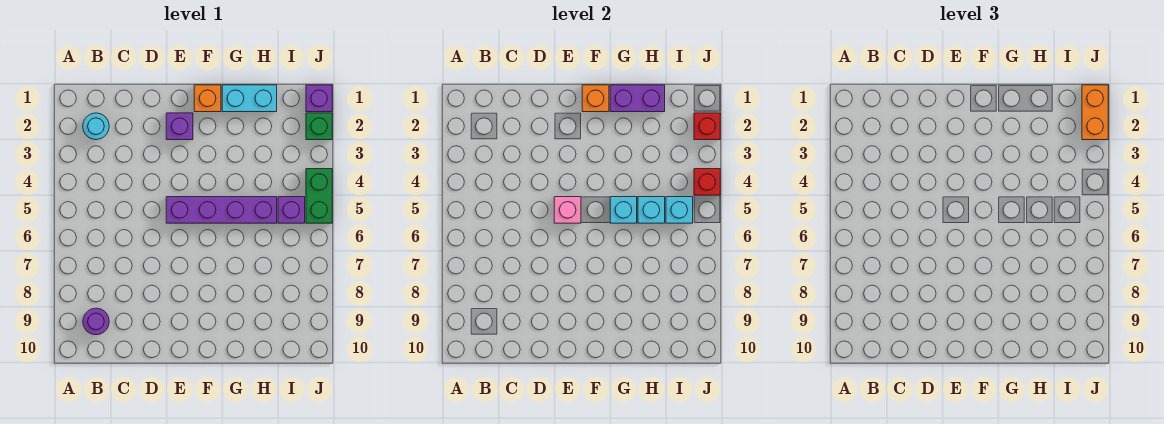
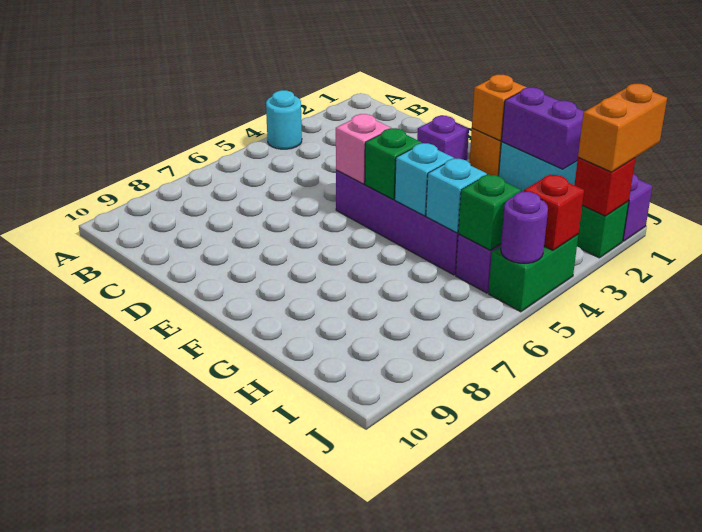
cyan 1x1 round brick [83,113,109,140] -> cyan 1x1 round brick moved to [266,90,302,149]
purple 1x1 round brick [83,308,109,335] -> purple 1x1 round brick moved to [501,192,548,263]
none -> green 1x1 brick [365,128,422,199]
cyan 1x1 brick [666,197,693,223] -> green 1x1 brick [458,174,521,250]

